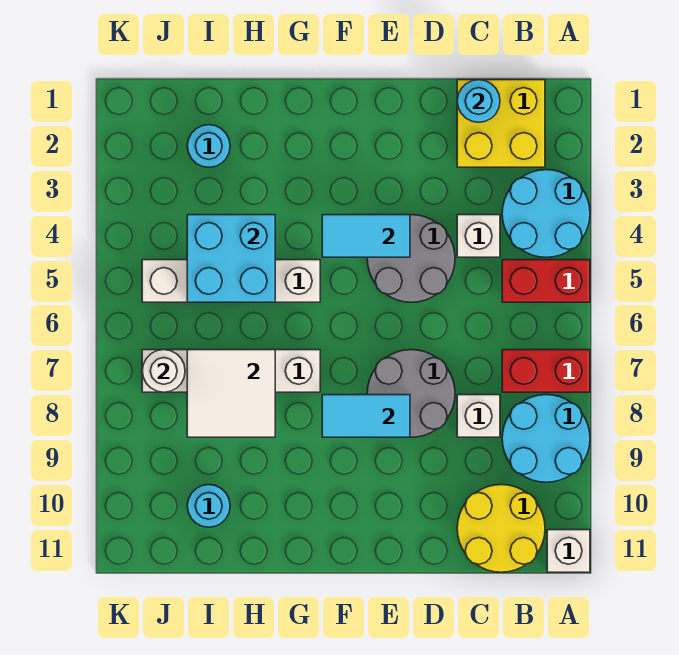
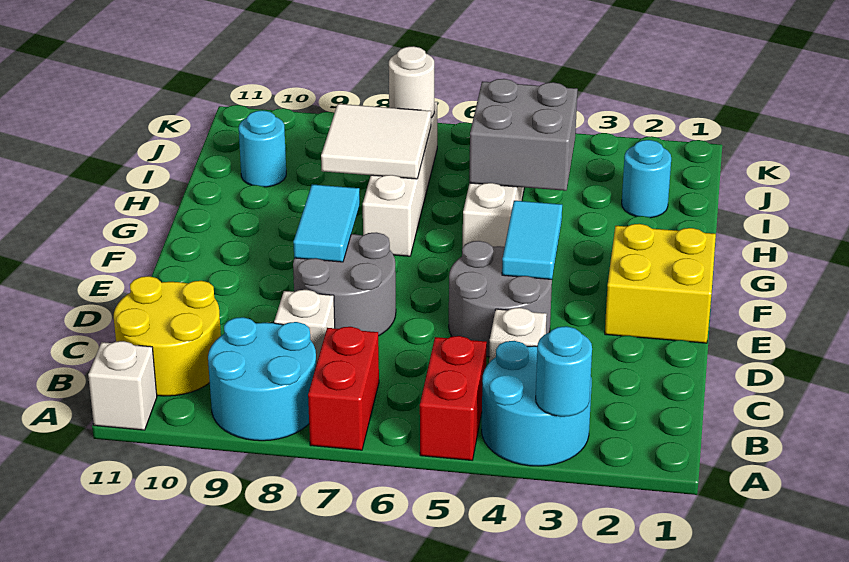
yellow 2x2 brick [457,80,545,167] -> yellow 2x2 brick moved to [605,224,716,343]
cyan 1x1 round brick [457,80,500,122] -> cyan 1x1 round brick moved to [536,326,592,417]
cyan 2x2 brick [187,215,275,302] -> grey 2x2 brick [469,79,578,191]

